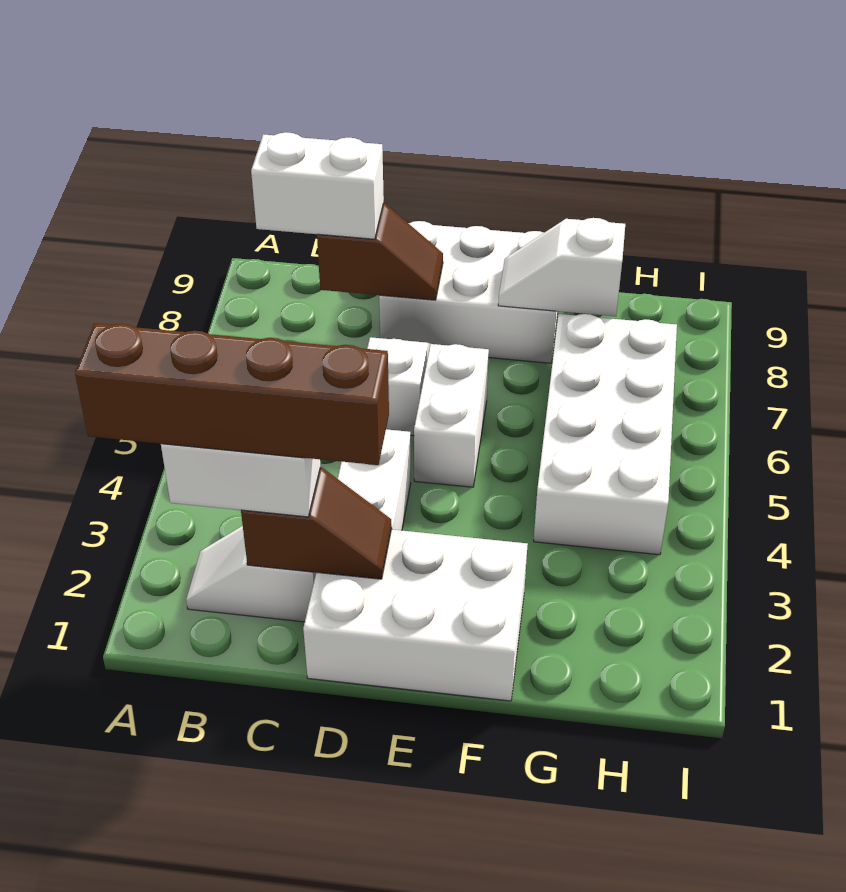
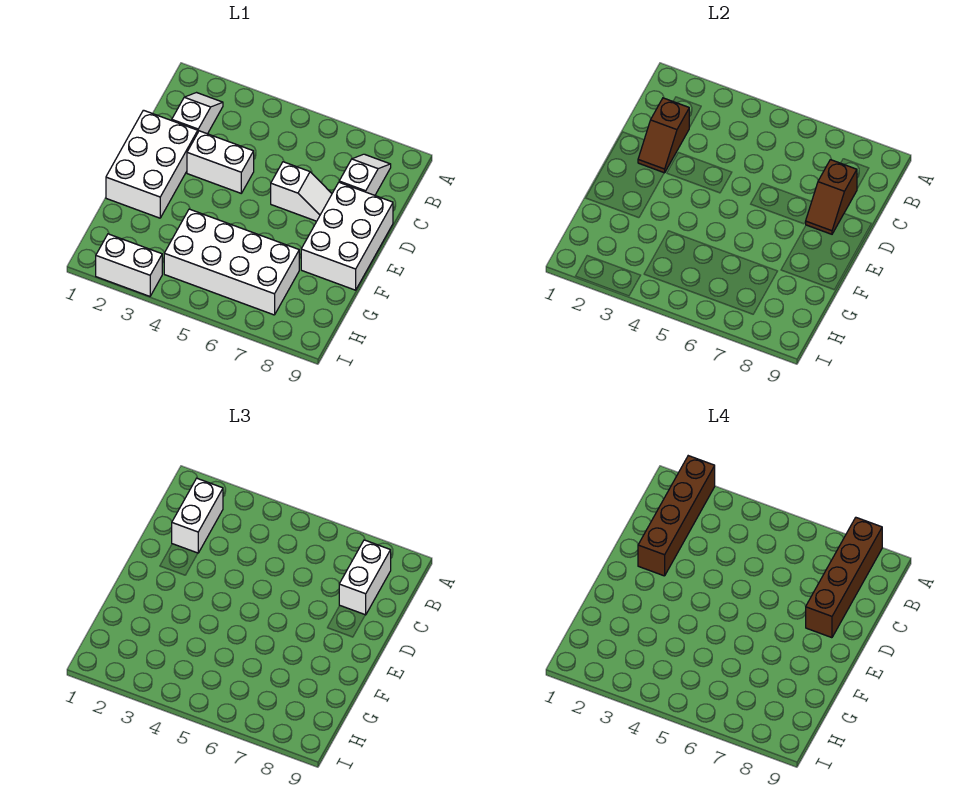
none -> brown 1x4 brick [806,518,882,638]
white 1x2 brick [414,344,489,487] -> white 1x2 brick moved to [96,234,162,296]
white 1x2 slope [498,218,625,316] -> white 1x2 slope moved to [339,154,391,195]

